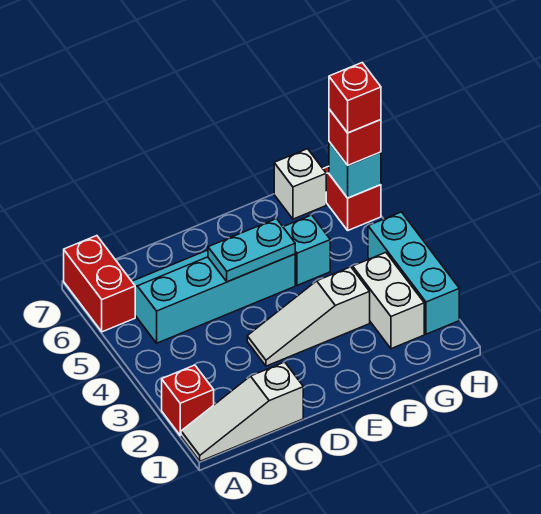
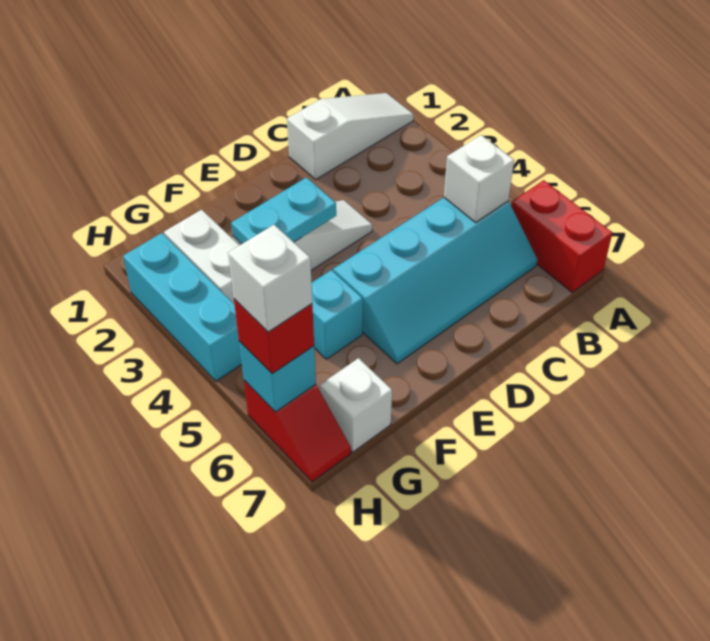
red 1x1 brick [162,365,214,435] -> none
none -> white 1x1 brick [444,135,514,223]
cyan 1x2 plate [208,219,295,282] -> cyan 1x2 plate moved to [231,178,336,244]
red 1x1 brick [329,63,381,133] -> white 1x1 brick [228,225,312,332]

